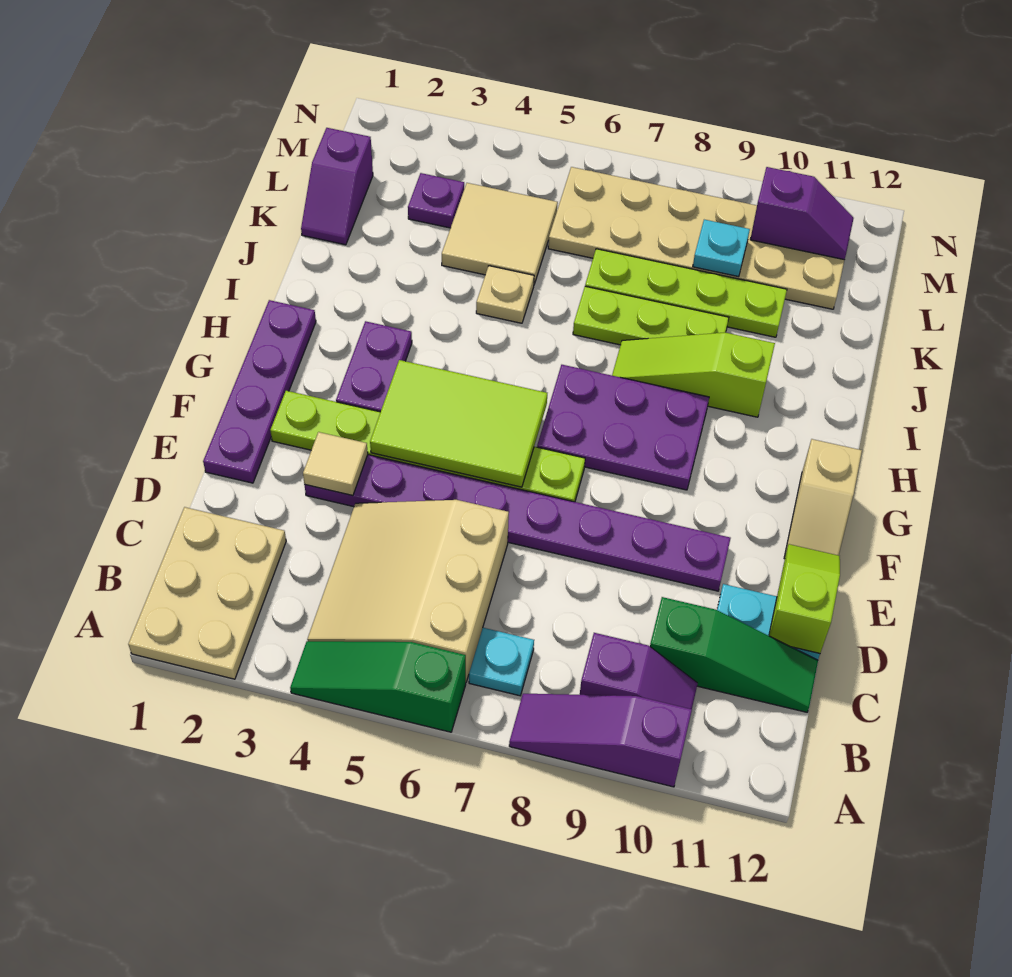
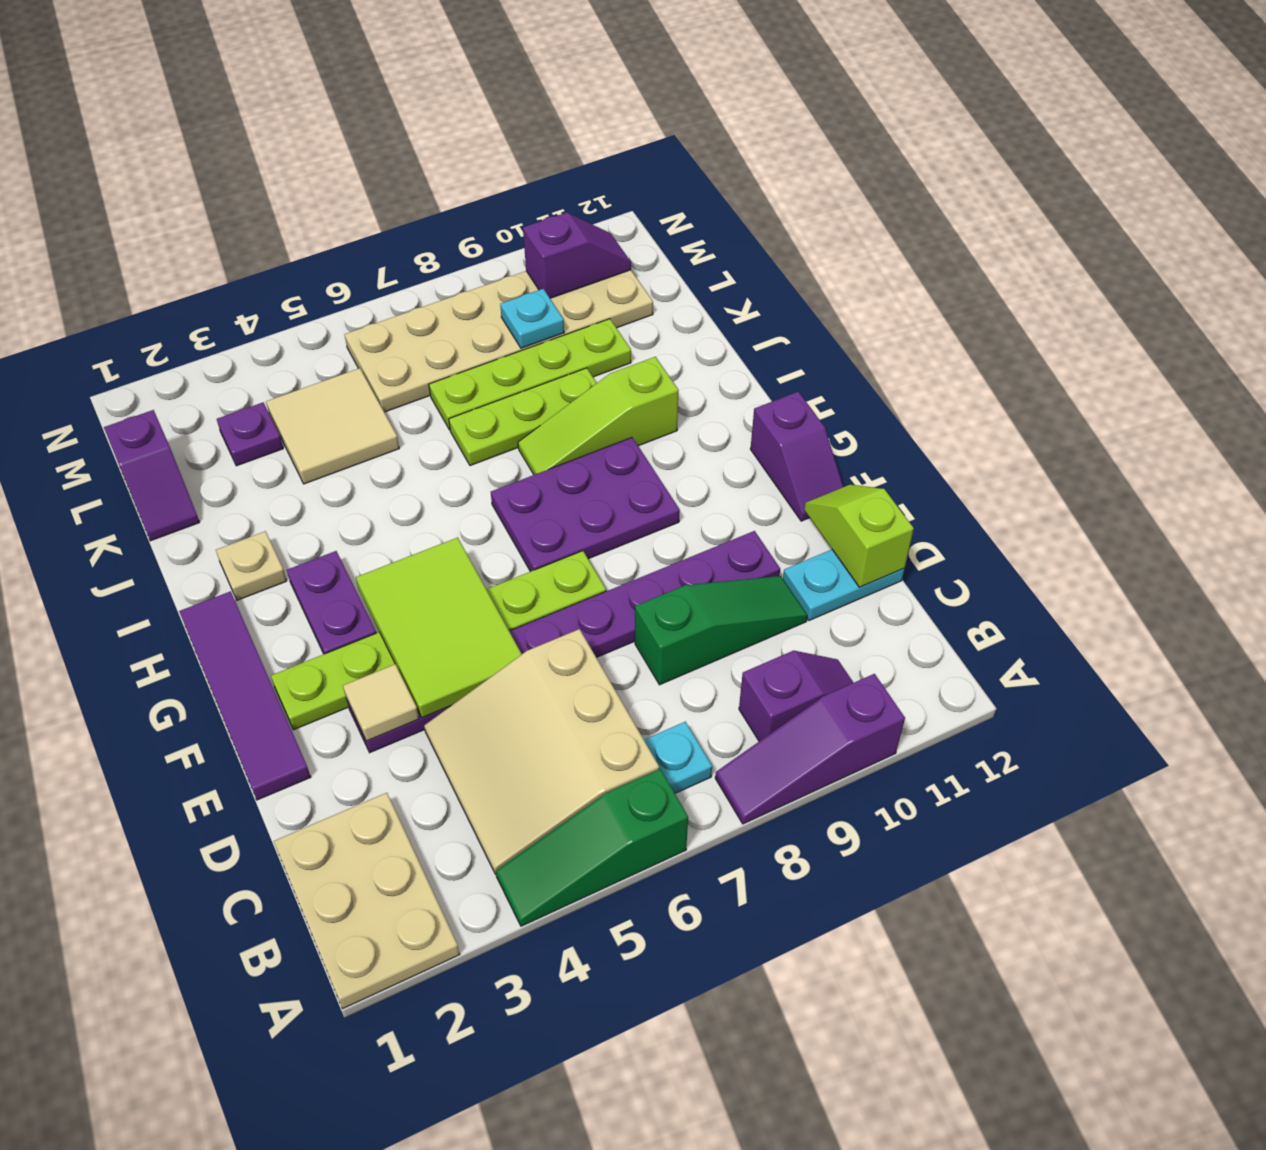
green 1x3 slope [650,597,818,712] -> green 1x3 slope moved to [635,576,807,685]
purple 1x4 plate [203,300,316,483] -> purple 1x4 tile [179,591,311,800]
lime 2x3 tile [370,360,547,487] -> lime 2x3 tile turned to [356,538,522,718]
tan 1x2 slope [784,439,862,559] -> purple 1x2 slope [751,392,843,521]
tan 1x1 plate [476,266,534,323] -> tan 1x1 plate moved to [216,531,287,600]

